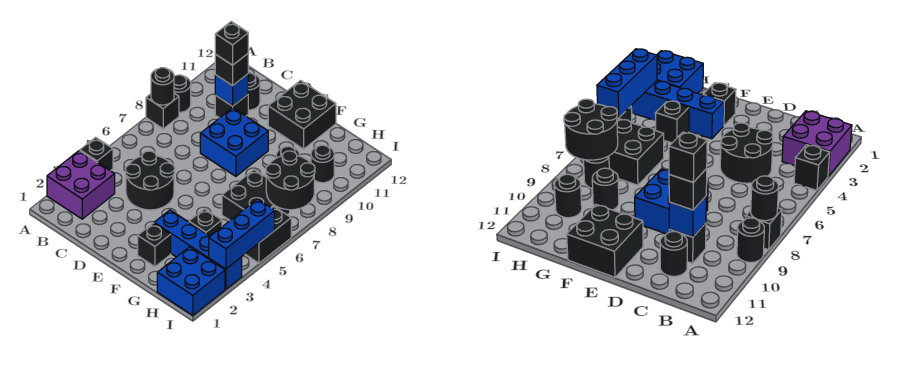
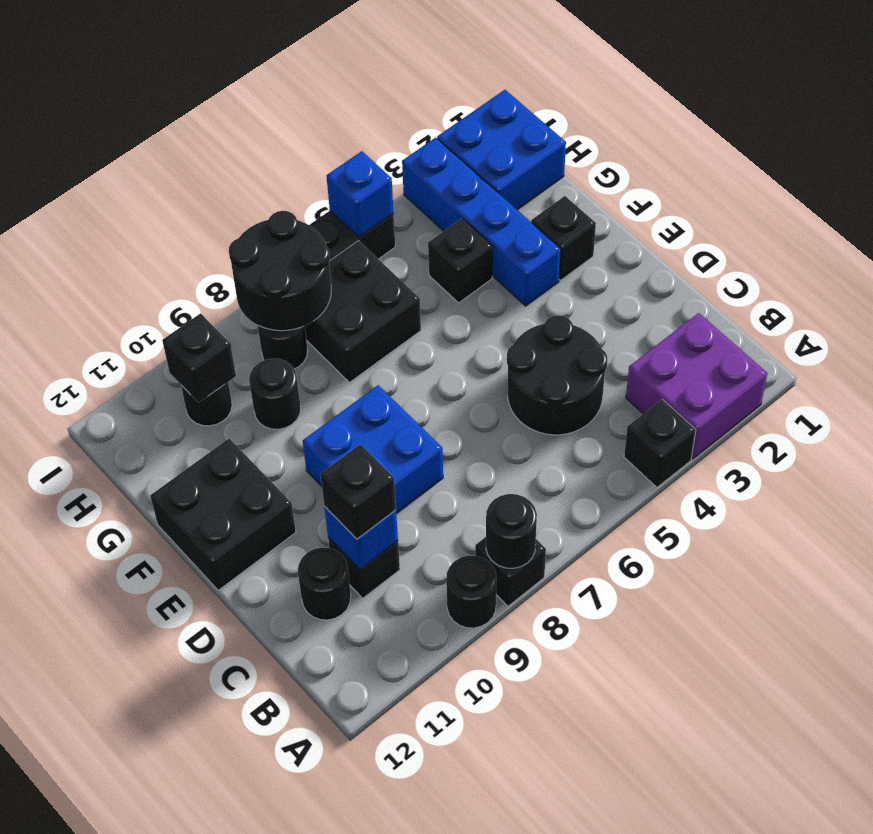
black 1x1 brick [215,22,248,65] -> black 1x1 brick moved to [162,313,236,403]
blue 1x3 brick [209,199,275,269] -> blue 1x1 brick [327,151,394,237]

